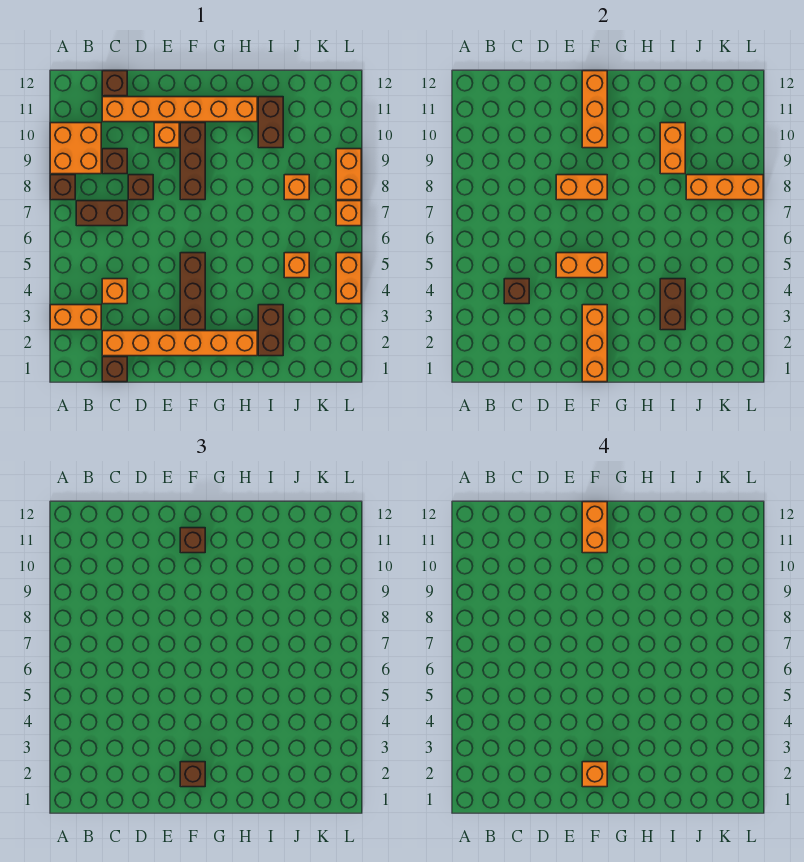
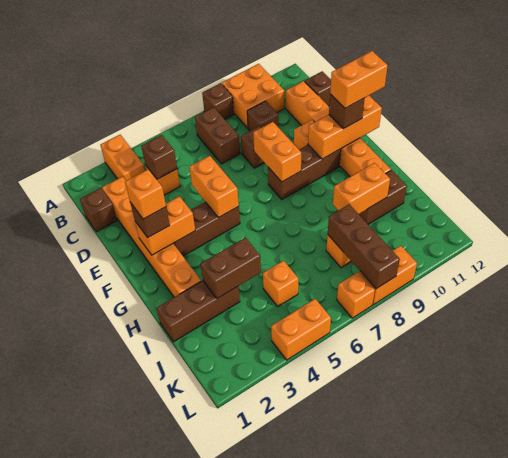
orange 1x3 brick [582,305,607,382] -> orange 1x2 brick [135,196,195,255]
brown 1x2 brick [258,305,283,356] -> brown 1x3 brick [157,281,240,342]
orange 1x3 brick [686,175,763,200] -> brown 1x3 brick [328,204,400,289]

